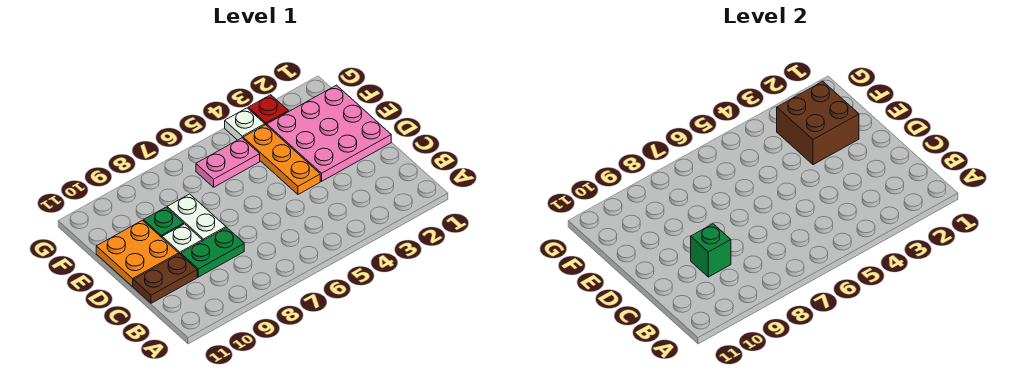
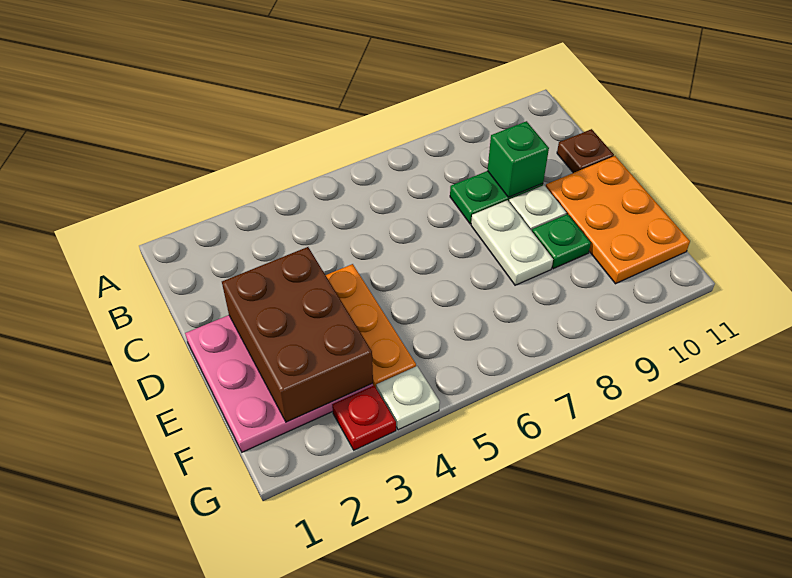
brown 1x2 plate [133,254,197,303] -> brown 1x1 plate [557,129,614,173]
orange 2x2 plate [96,220,179,286] -> orange 2x3 plate [546,156,690,284]
brown 2x2 brick [777,82,859,165] -> brown 2x3 brick [222,247,373,422]
pink 1x2 plate [196,138,260,187] -> none

